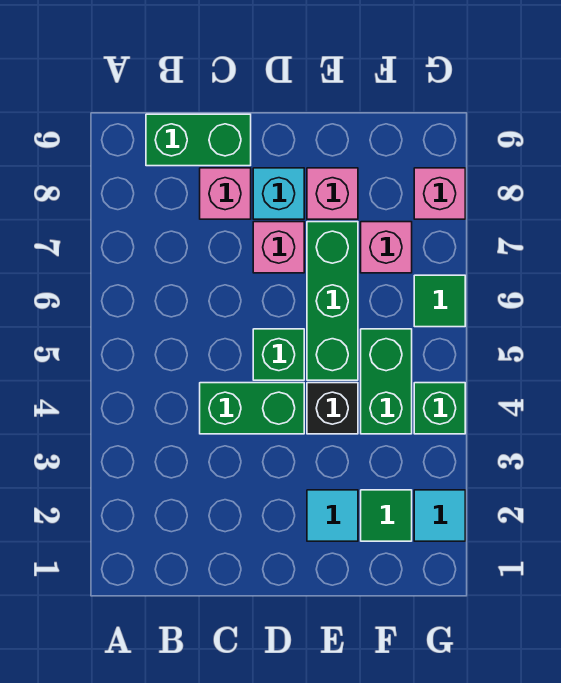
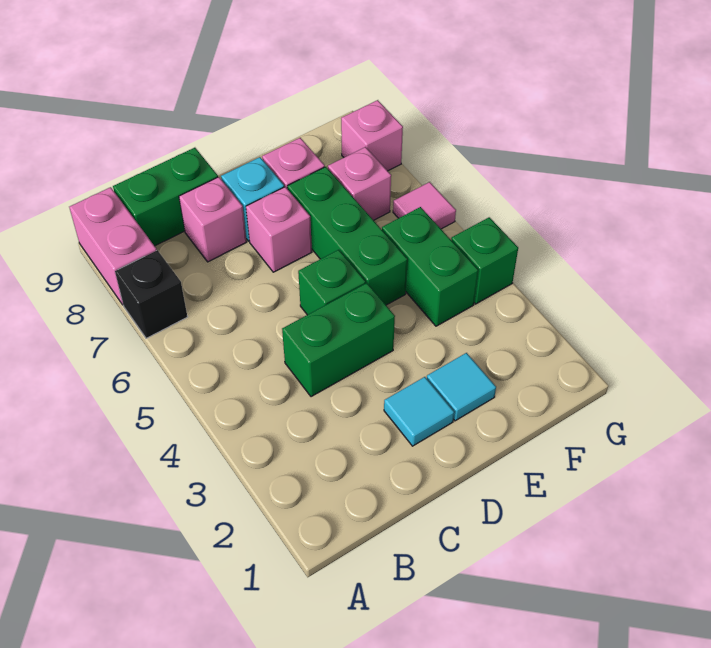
none -> pink 1x2 brick [69,187,157,305]
black 1x1 brick [307,383,358,434] -> black 1x1 brick moved to [115,250,187,338]
green 1x1 tile [361,490,412,541] -> none
cyan 1x1 tile [414,490,465,541] -> cyan 1x1 tile moved to [384,377,454,446]
green 1x1 tile [414,275,465,327] -> pink 1x1 tile [393,182,456,229]

